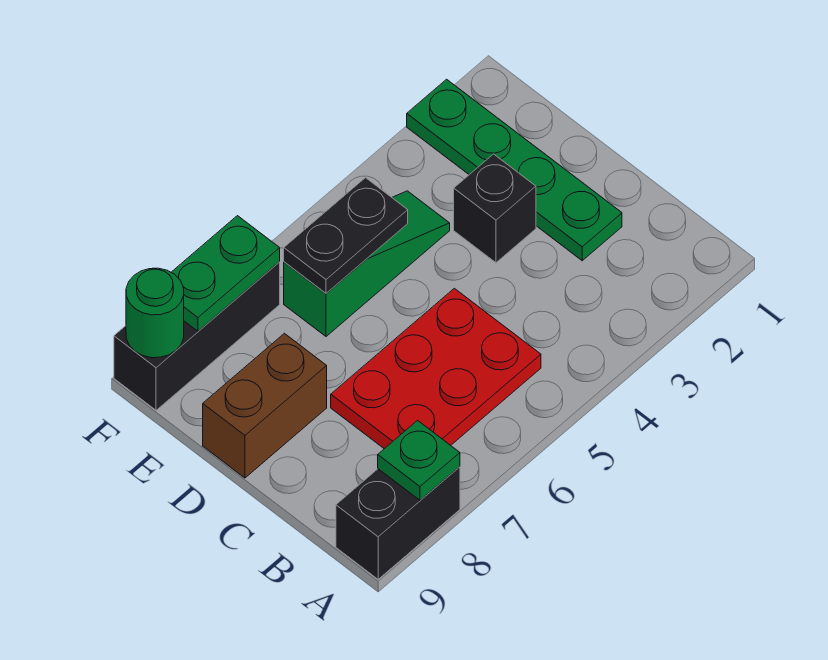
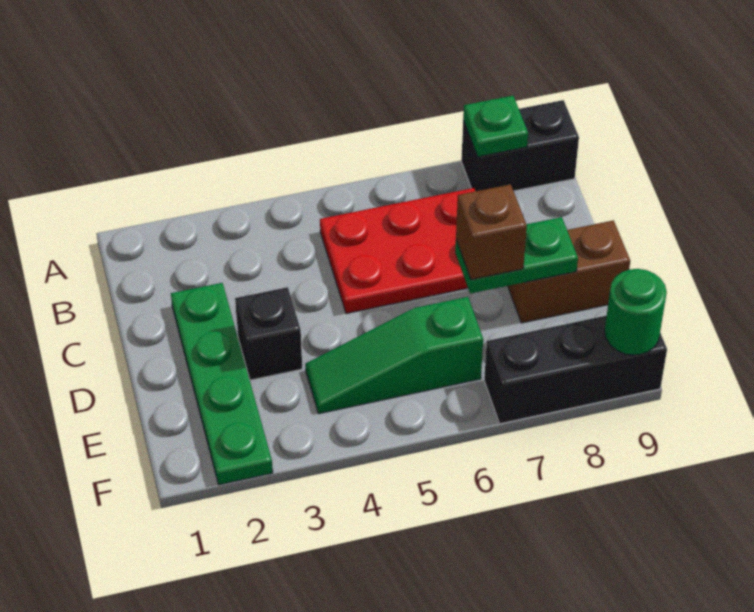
none -> brown 1x1 brick [456,184,527,280]
black 1x2 plate [284,178,408,293] -> none
green 1x2 plate [171,216,280,331] -> green 1x2 plate moved to [455,217,578,294]

